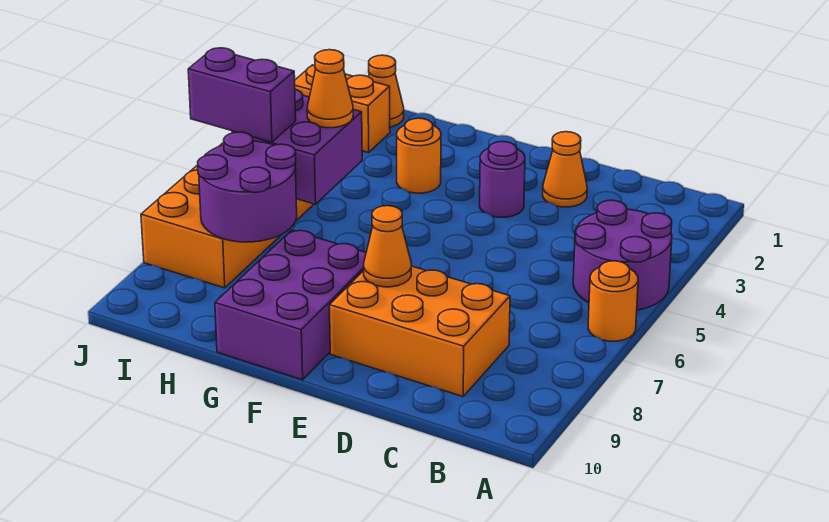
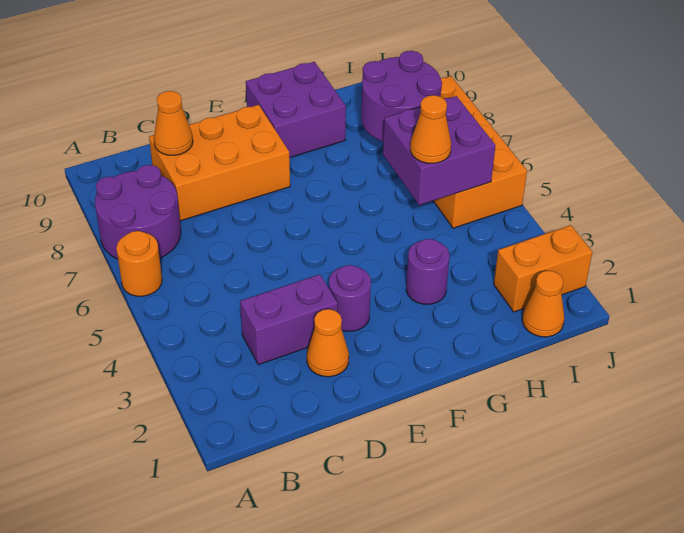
purple 2x2 round brick [573,200,672,310] -> purple 2x2 round brick moved to [95,165,181,259]
orange 1x1 cone [364,206,411,287] -> orange 1x1 cone moved to [154,91,193,155]
purple 2x3 brick [215,230,366,380] -> purple 2x2 brick [246,62,346,157]
orange 1x1 round brick [397,118,441,193] -> purple 1x1 round brick [406,239,449,304]
purple 1x2 brick [188,48,296,142] -> purple 1x2 brick moved to [240,274,338,365]

